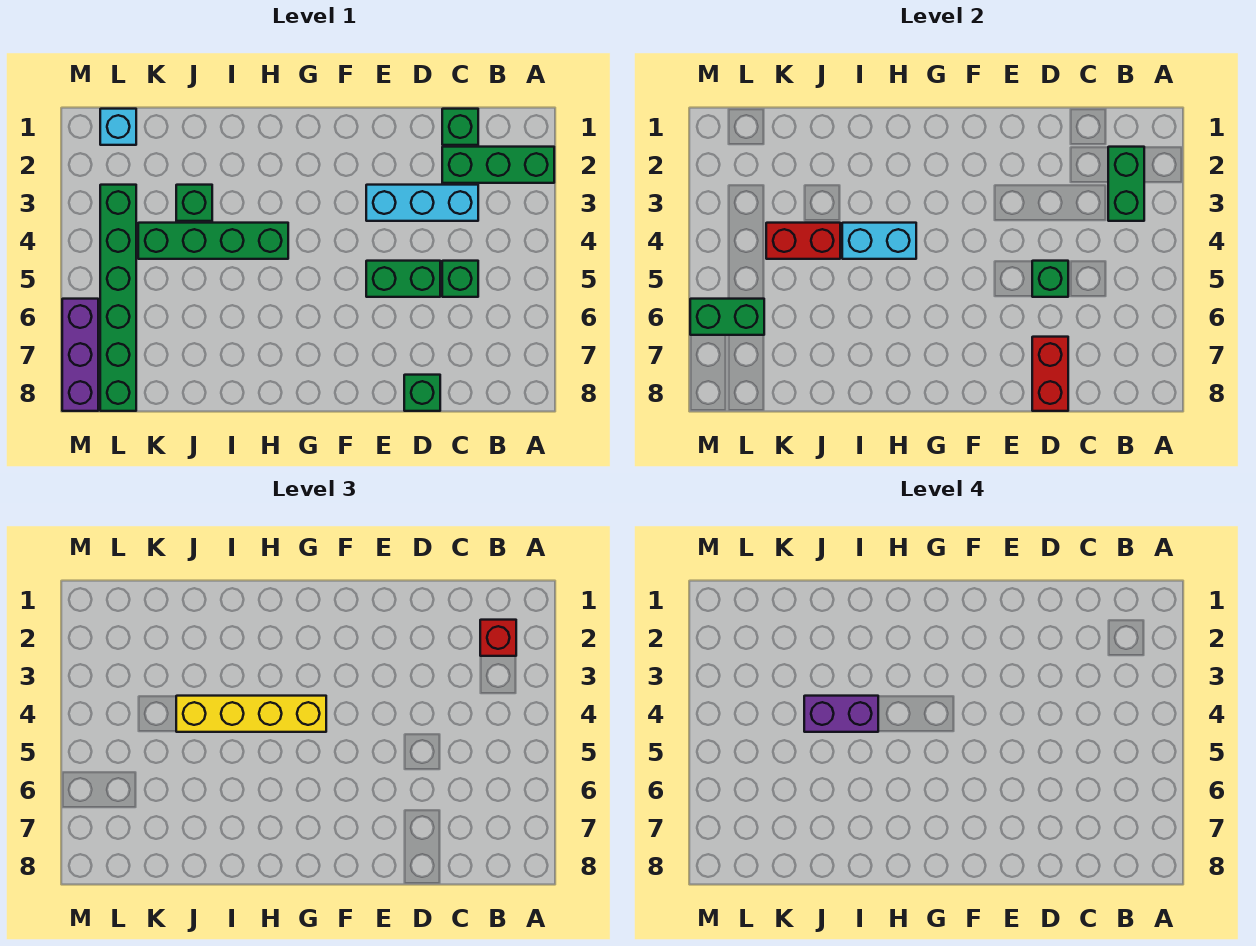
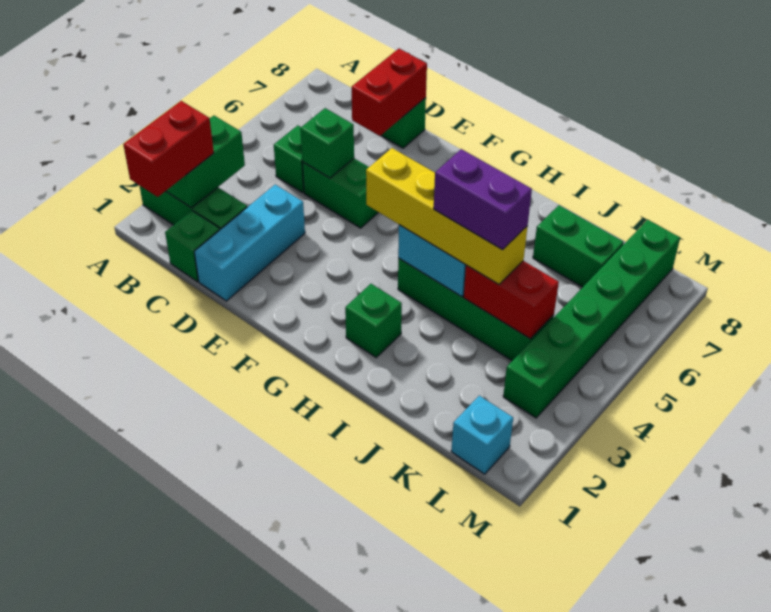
red 1x1 brick [480,620,516,656] -> red 1x2 brick [123,101,214,197]
cyan 1x3 brick [366,185,478,221] -> cyan 1x3 brick turned to [194,185,305,301]
green 1x1 brick [176,185,212,221] -> green 1x1 brick moved to [345,284,402,357]
green 1x2 brick [690,299,764,335] -> green 1x2 brick moved to [533,205,624,287]
purple 1x3 brick [62,299,98,411] -> none

